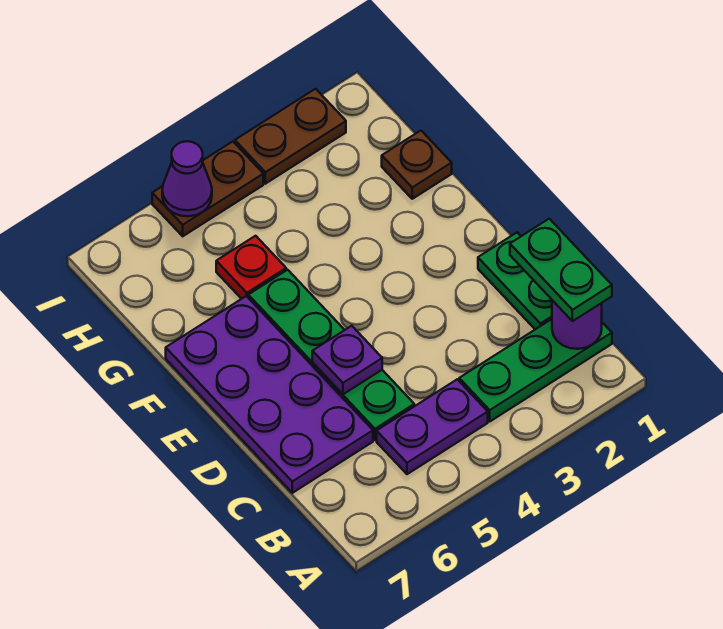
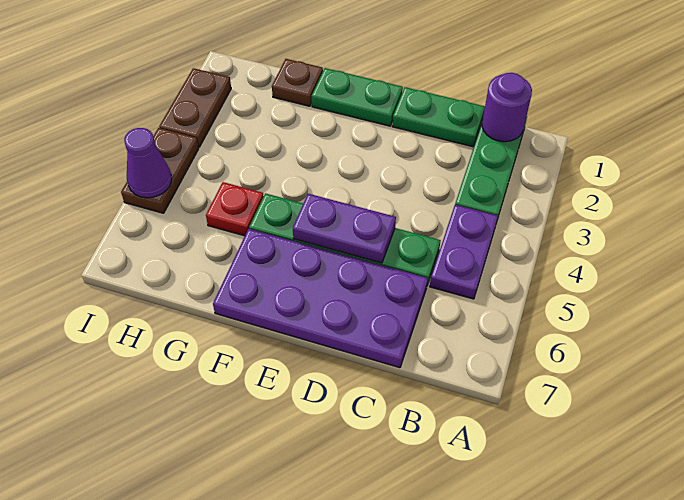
green 1x2 plate [510,219,612,321] -> green 1x2 plate moved to [312,68,403,126]
purple 1x1 plate [312,326,382,394] -> purple 1x2 plate [293,194,396,263]

